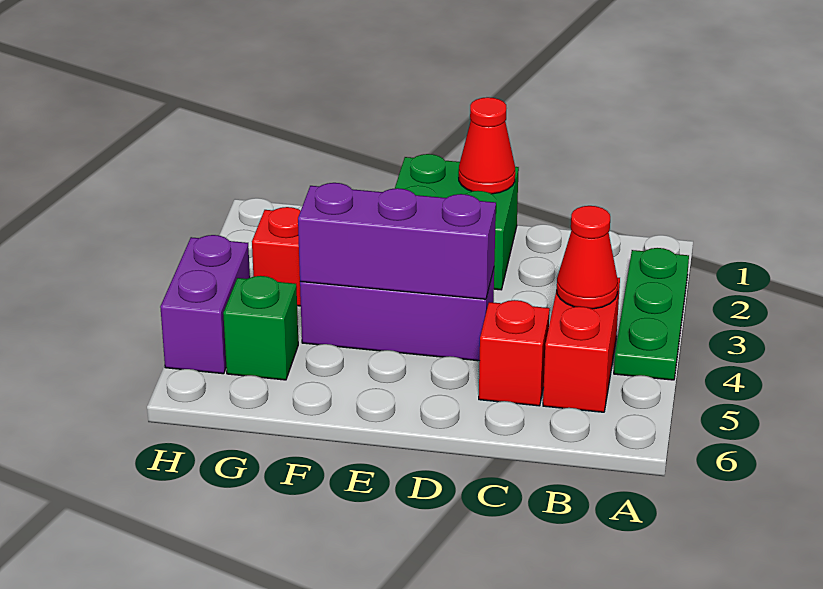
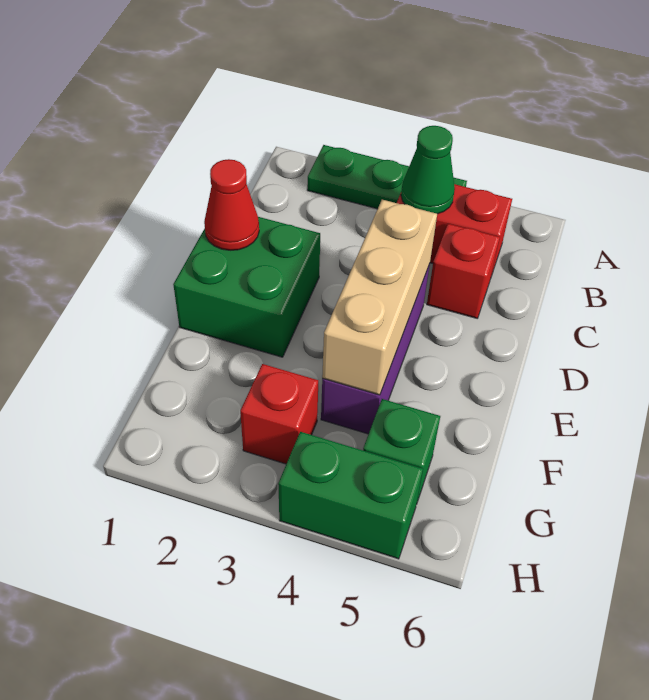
red 1x1 cone [557,206,618,309] -> green 1x1 cone [401,126,455,214]
purple 1x3 brick [298,183,496,299] -> tan 1x3 brick [322,200,437,395]
purple 1x2 brick [160,235,250,374] -> green 1x2 brick [278,432,423,559]

